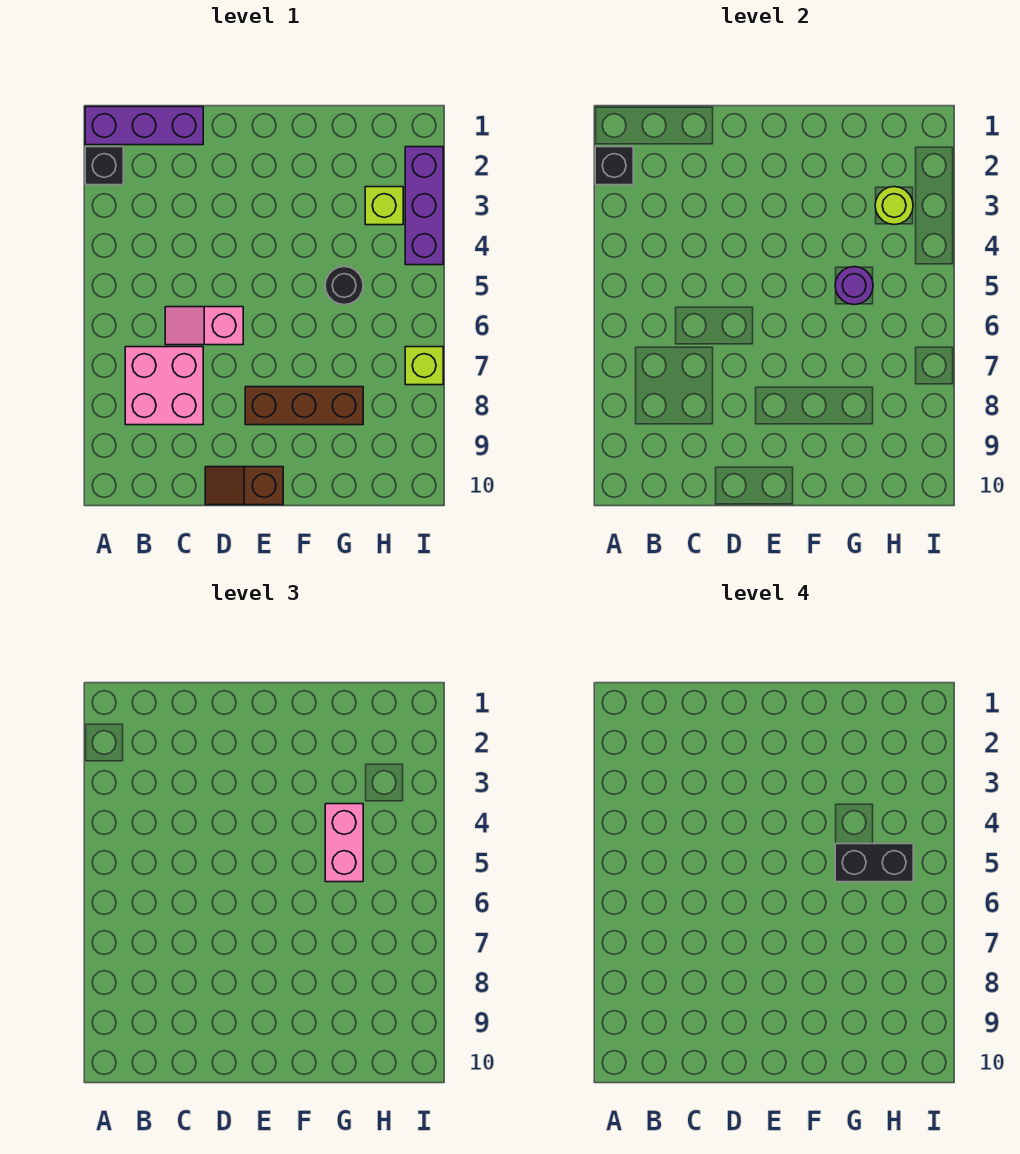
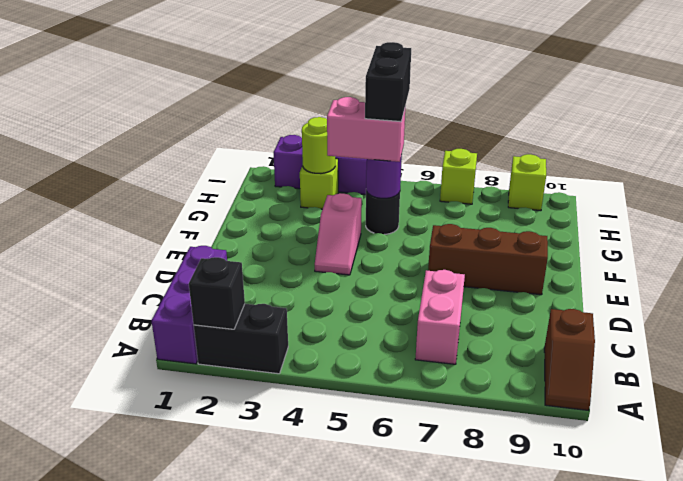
black 1x1 brick [85,147,123,185] -> black 1x2 brick [194,304,288,374]
pink 2x2 brick [125,347,203,425] -> pink 1x2 brick [415,270,465,364]
pink 1x2 slope [165,307,243,345] -> pink 1x2 slope moved to [315,193,362,275]
brown 1x2 slope [205,467,283,505] -> brown 1x2 slope moved to [544,309,595,411]
brown 1x3 brick [245,387,363,425] -> brown 1x3 brick turned to [428,224,548,295]
none -> lime 1x1 brick [508,154,546,211]

